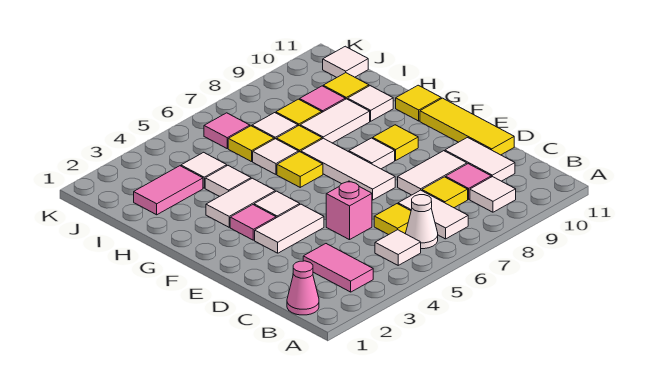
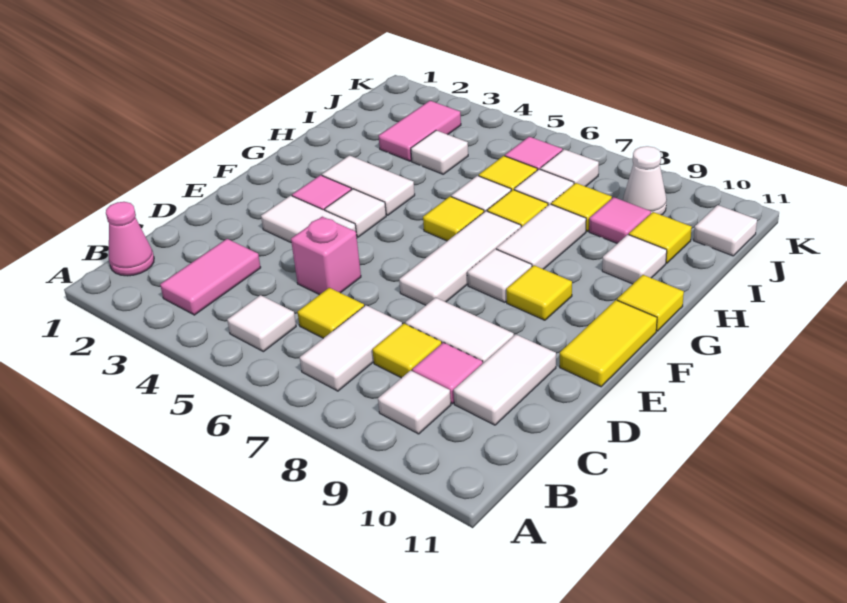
white 1x1 cone [406,195,438,249] -> white 1x1 cone moved to [623,146,667,215]
yellow 1x3 tile [420,98,514,155] -> yellow 1x2 tile [560,300,657,387]
white 1x1 tile [205,166,251,196] -> white 1x1 tile moved to [540,149,599,186]
white 1x2 tile [300,99,370,143] -> white 1x2 tile turned to [496,204,586,269]
pink 1x2 tile [134,166,203,215] -> pink 1x2 tile turned to [379,101,461,161]

